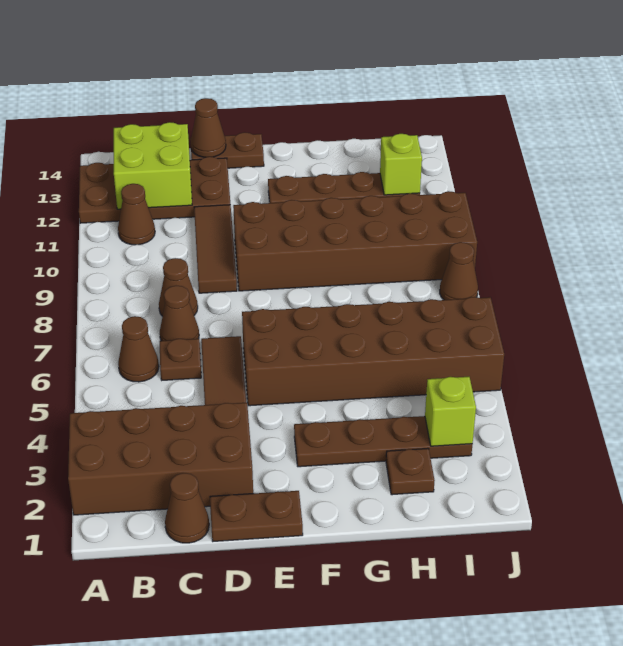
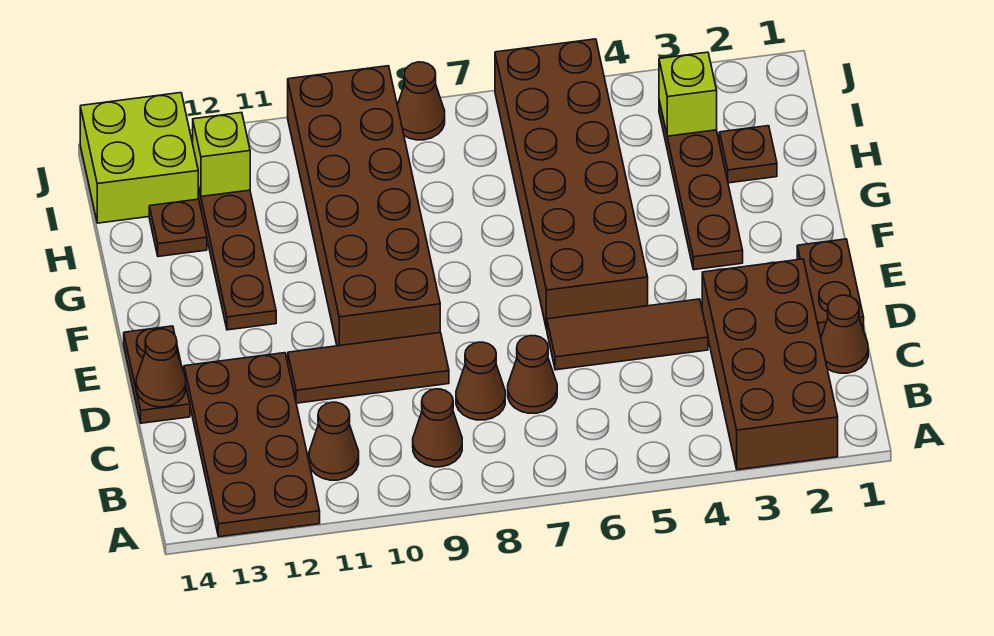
brown 1x1 cone [118,316,159,382] -> brown 1x1 cone moved to [413,389,462,467]
lime 2x2 brick [114,122,192,209] -> lime 2x2 brick moved to [80,93,198,223]
brown 1x1 plate [160,339,201,380] -> brown 1x1 plate moved to [149,199,207,257]

